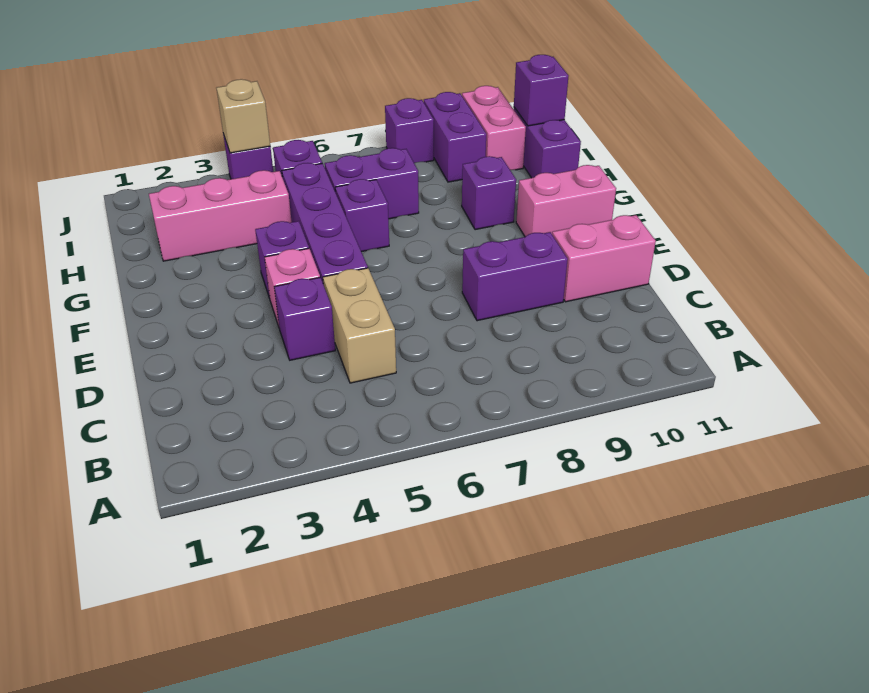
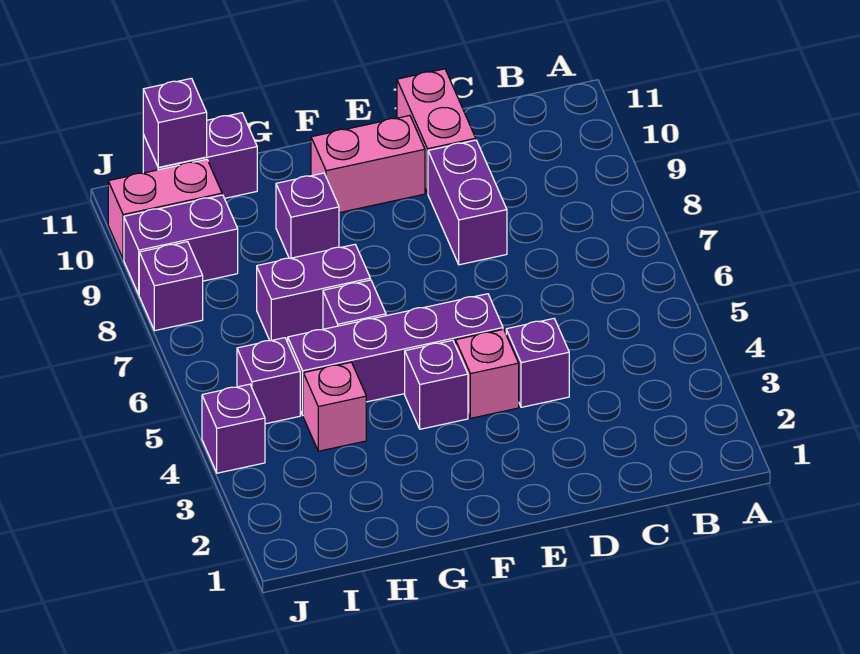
tan 1x2 brick [323,268,396,383] -> none
pink 1x2 brick [516,165,616,237] -> pink 1x2 brick turned to [311,116,425,213]
pink 1x3 brick [149,170,292,261] -> pink 1x1 brick [303,362,366,451]
purple 1x2 brick [325,148,419,219] -> purple 1x2 brick turned to [257,244,370,341]
tan 1x1 brick [217,79,270,153] -> none

